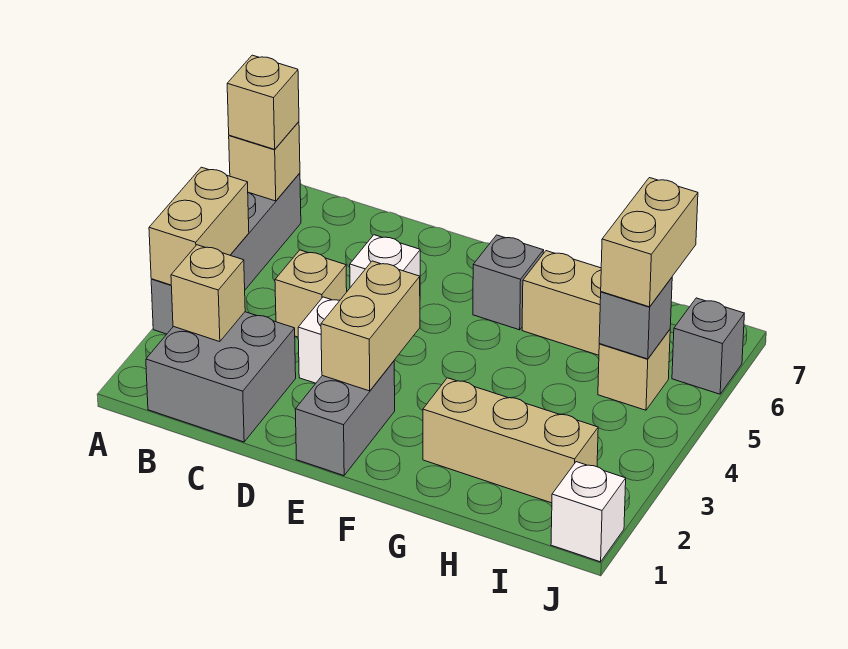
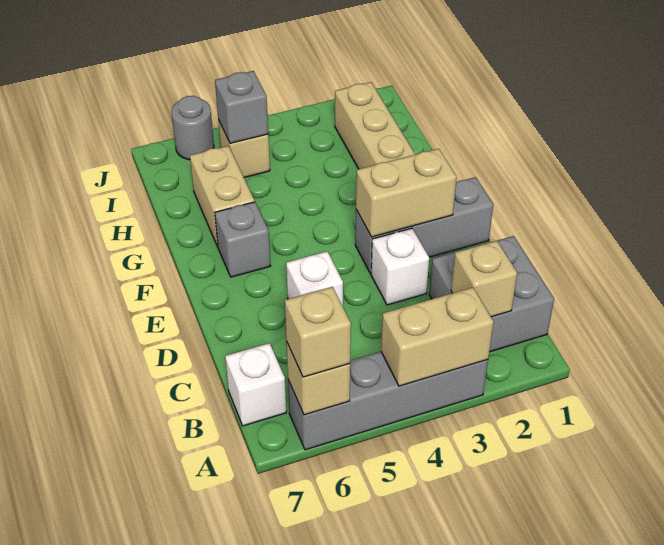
tan 1x1 brick [275,250,347,337] -> none
grey 1x2 brick [295,361,395,476] -> grey 1x3 brick [355,177,493,274]
tan 1x2 brick [601,178,698,307] -> none
white 1x1 brick [551,462,626,562] -> white 1x1 brick moved to [225,343,286,426]
grey 1x1 brick [672,298,744,394] -> grey 1x1 round brick [171,96,214,160]

